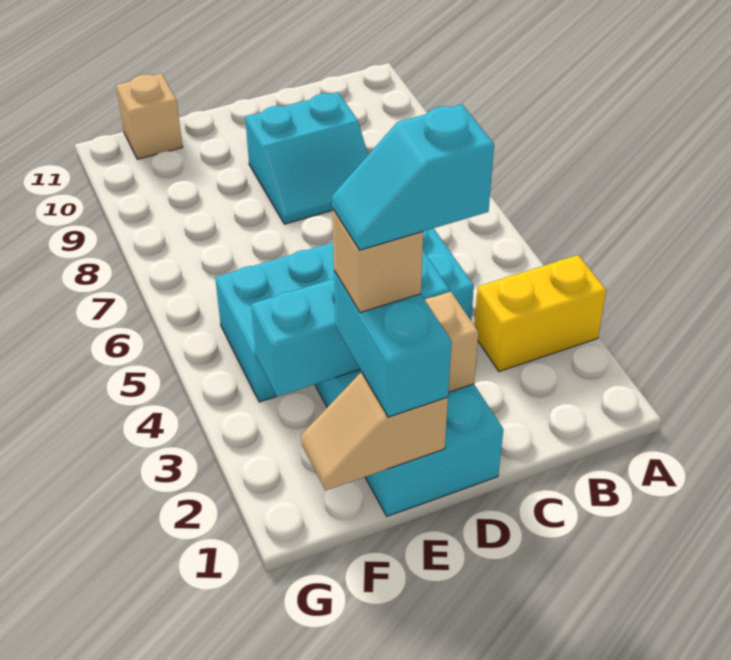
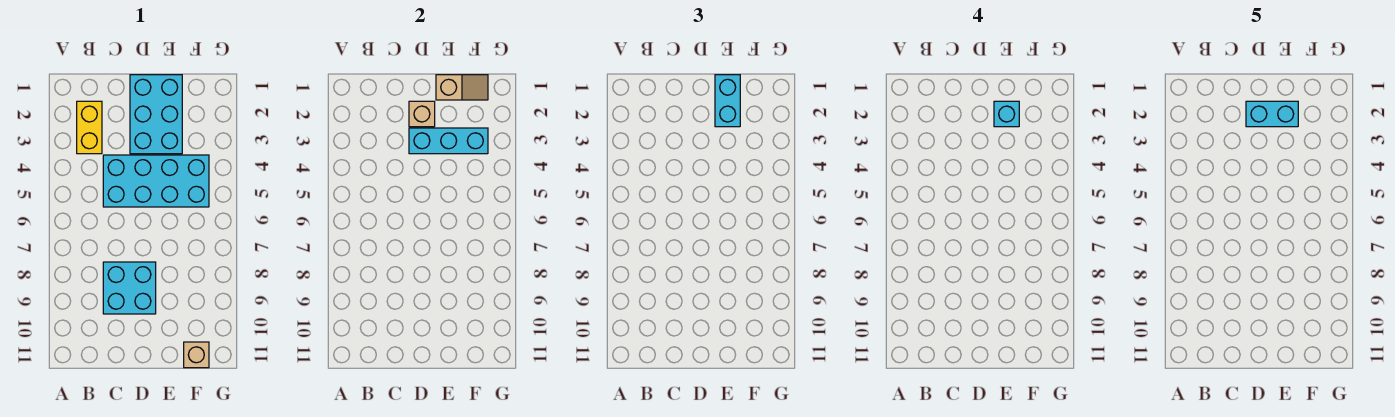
yellow 1x2 brick [475,255,606,371] -> yellow 1x2 brick turned to [77,101,102,154]
cyan 2x2 slope [245,92,368,224] -> cyan 2x2 brick [103,262,156,314]
cyan 1x2 slope [332,104,494,250] -> cyan 1x2 brick [1246,101,1298,127]
tan 1x1 brick [332,209,423,313] -> cyan 1x1 brick [994,101,1019,127]

